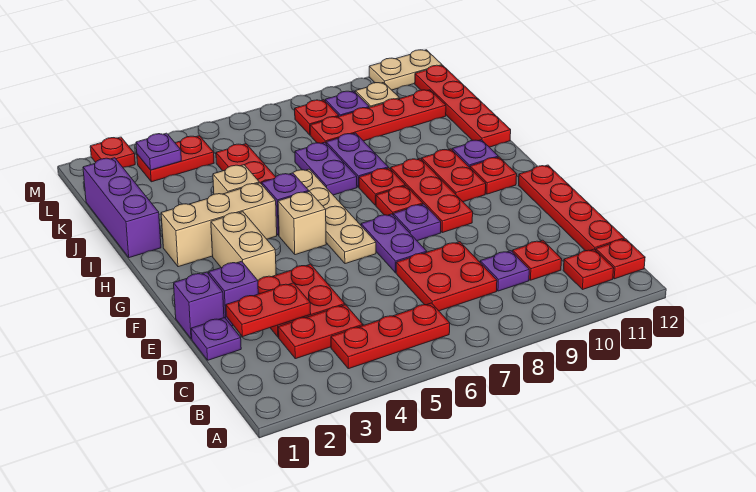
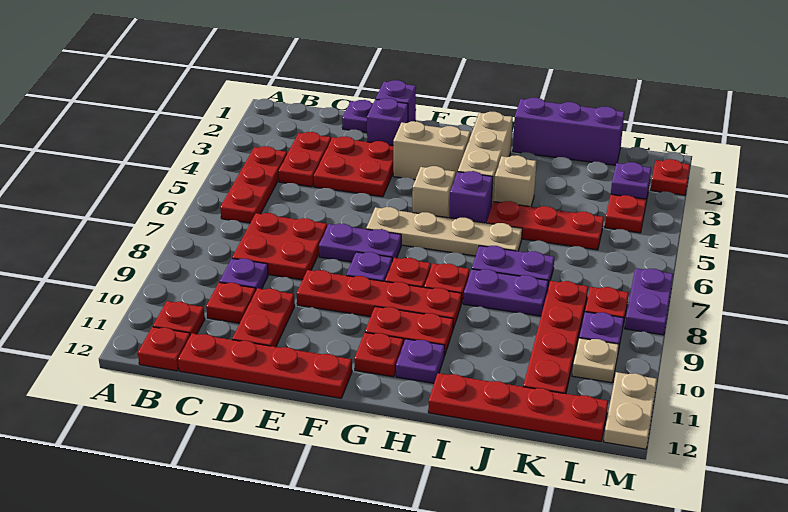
red 1x2 plate [226,283,311,337] -> red 1x2 plate moved to [232,288,295,347]
red 1x3 plate [391,158,473,233] -> red 1x4 plate [297,270,462,329]
none -> purple 1x2 plate [625,268,673,335]

